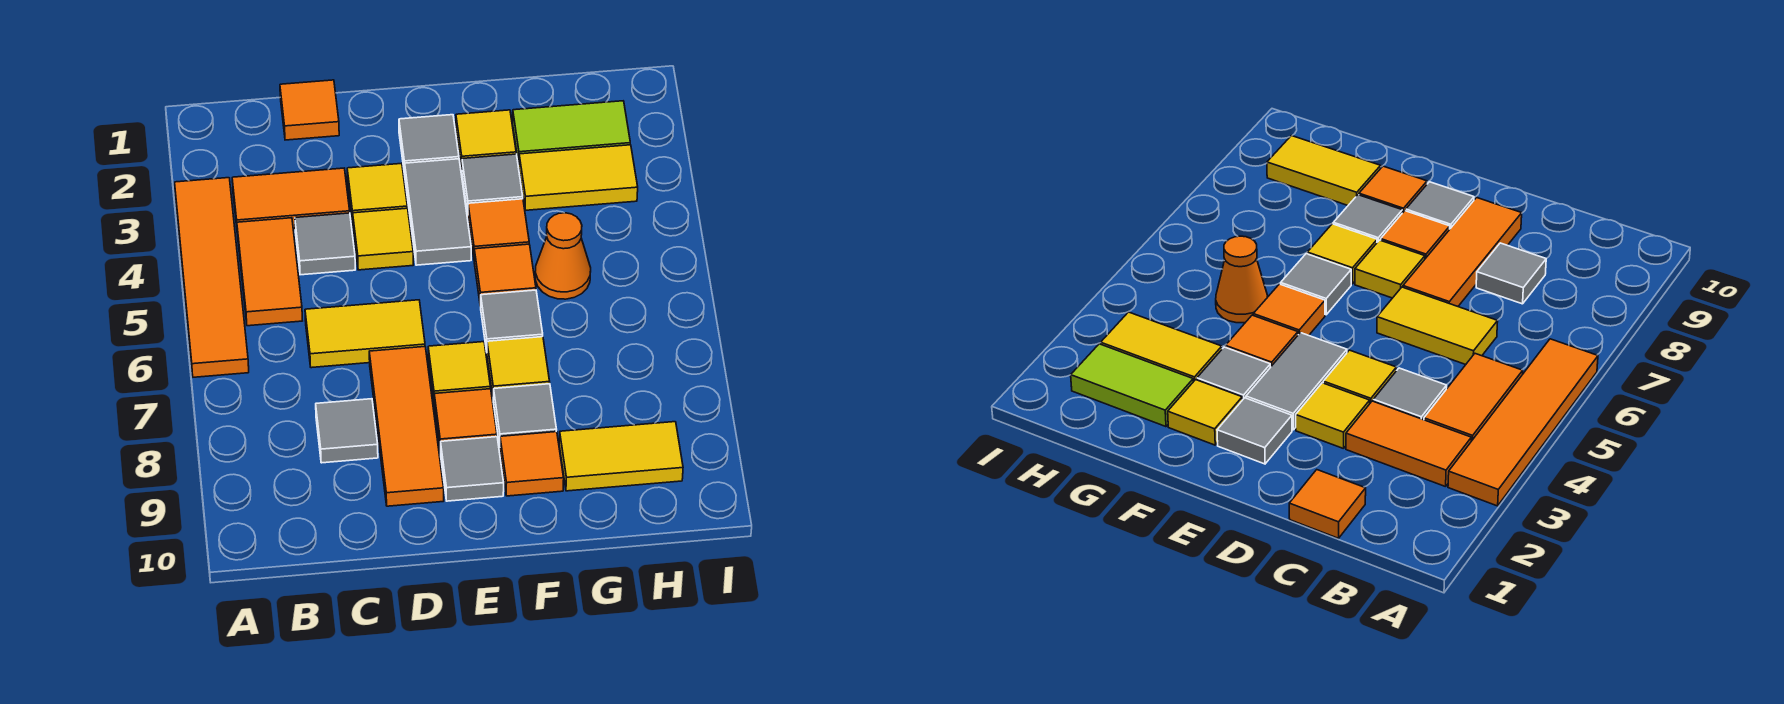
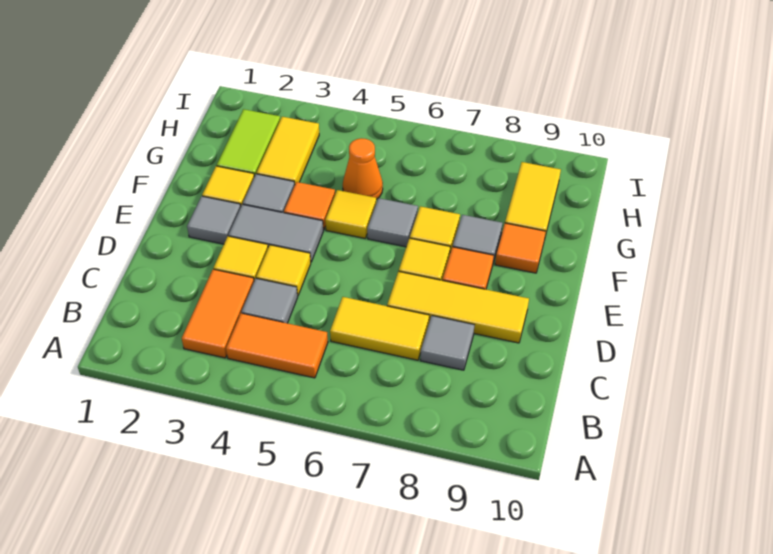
orange 1x4 tile [175,178,249,377] -> none
orange 1x1 tile [280,80,339,140] -> none
yellow 1x2 tile [305,300,425,368] -> yellow 1x2 tile turned to [330,297,429,360]
orange 1x3 tile [369,347,444,506] -> yellow 1x3 tile [387,271,529,343]
grey 1x1 tile [441,437,504,501] -> none
orange 1x1 tile [474,244,536,306] -> yellow 1x1 tile [325,190,376,238]

